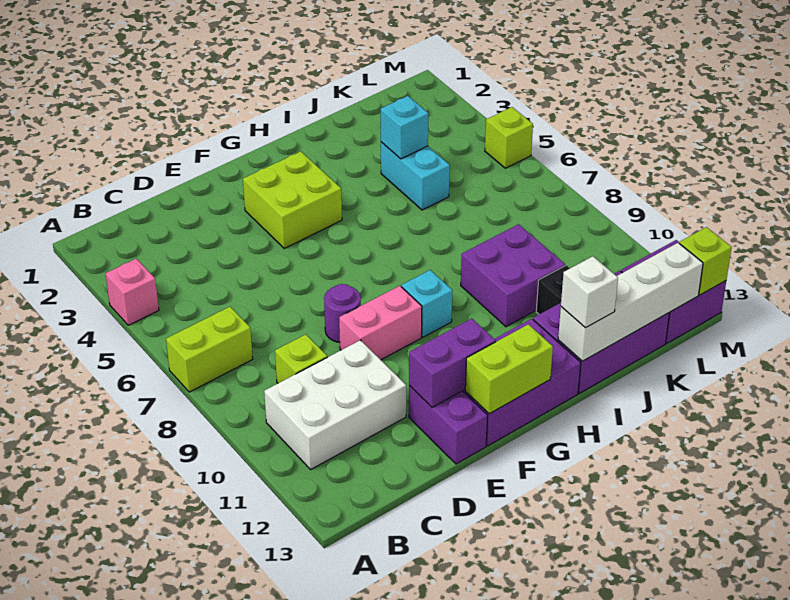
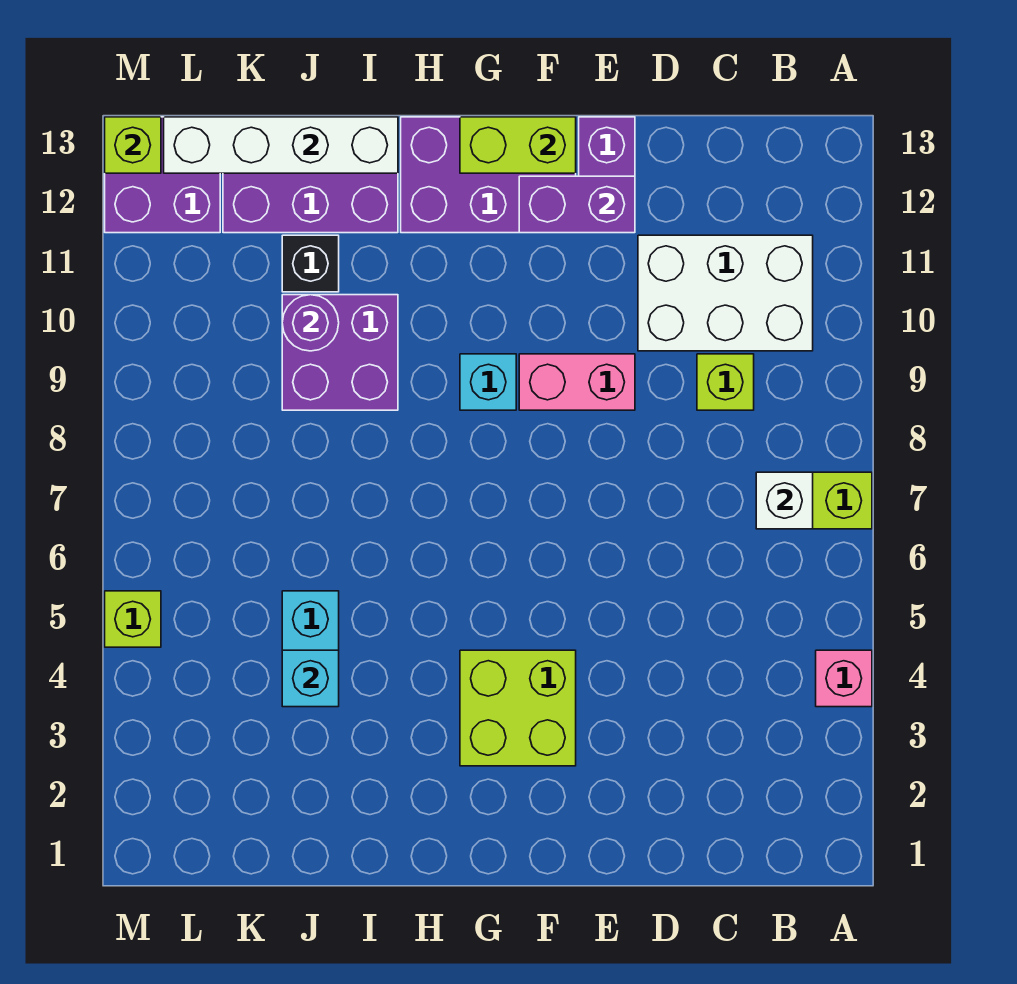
purple 1x1 round brick [324,284,361,342] -> purple 1x1 round brick moved to [282,295,339,351]
white 1x1 brick [561,256,618,328] -> white 1x1 brick moved to [756,472,813,529]

